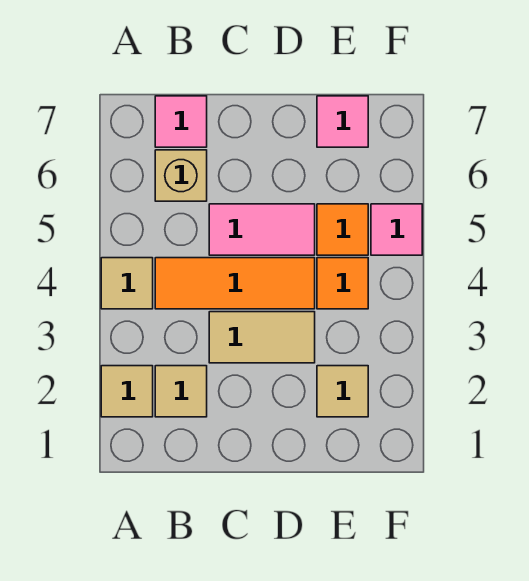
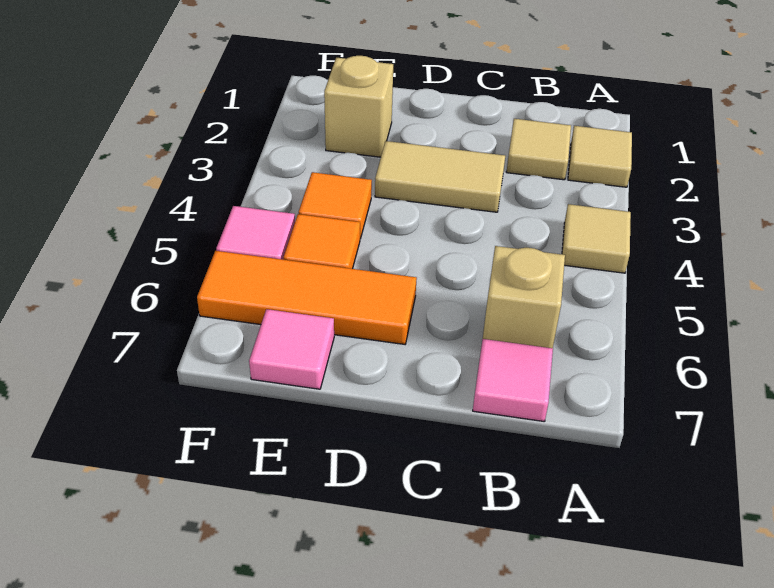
orange 1x3 tile [155,258,315,309] -> orange 1x3 tile moved to [197,251,417,344]
pink 1x2 tile [209,204,315,255] -> none
tan 1x1 tile [317,366,368,417] -> tan 1x1 brick [324,56,393,157]

